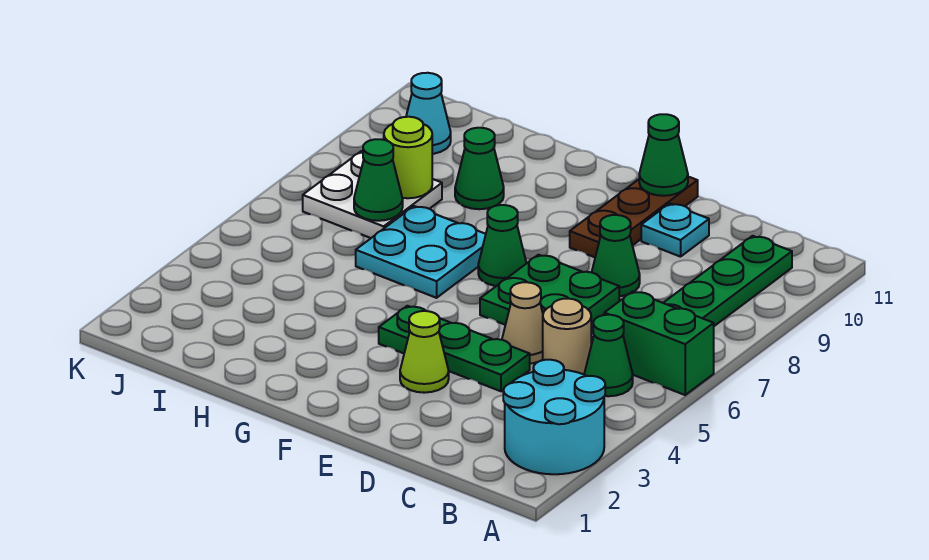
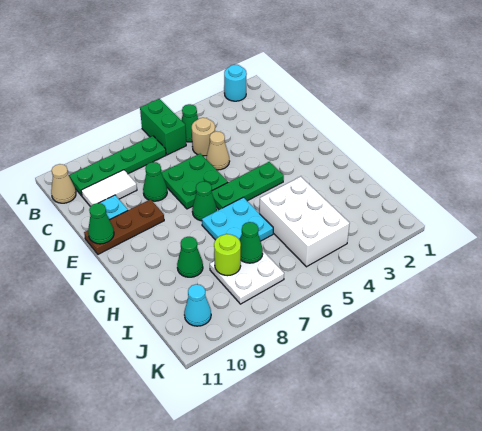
cyan 2x2 round brick [503,360,605,474] -> cyan 1x1 round brick [224,65,247,101]
none -> tan 1x1 cone [51,164,76,203]
none -> white 1x2 tile [81,170,137,206]
green 1x3 plate [379,306,530,391] -> green 1x3 plate turned to [211,162,284,210]
lime 1x1 cone [400,311,449,393] -> none
none -> white 2x3 brick [260,177,350,267]

